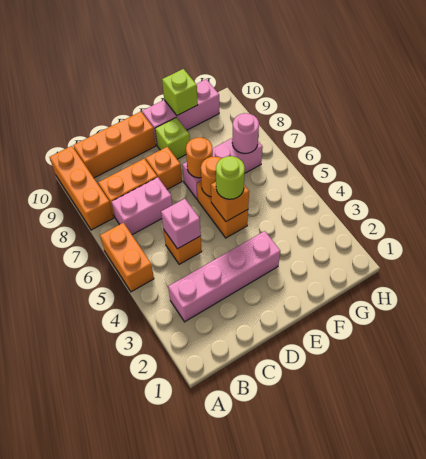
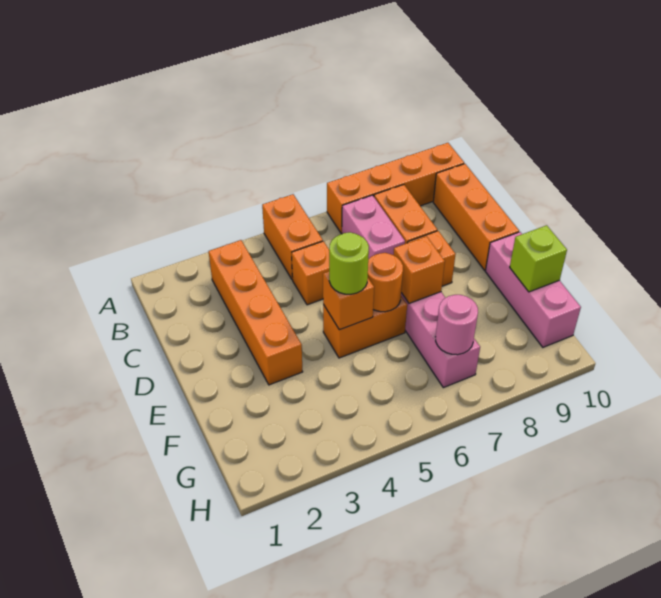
orange 1x2 brick [100,223,154,292] -> orange 1x2 brick turned to [262,194,323,280]
orange 1x3 brick [49,146,114,230] -> orange 1x4 brick [327,143,464,233]
pink 1x4 brick [168,231,280,322] -> orange 1x4 brick [209,240,303,385]
pink 1x1 brick [161,199,201,249] -> none
orange 1x1 round brick [186,137,213,178] -> orange 1x1 brick [394,236,445,303]
lime 1x1 brick [155,118,190,159] -> none

